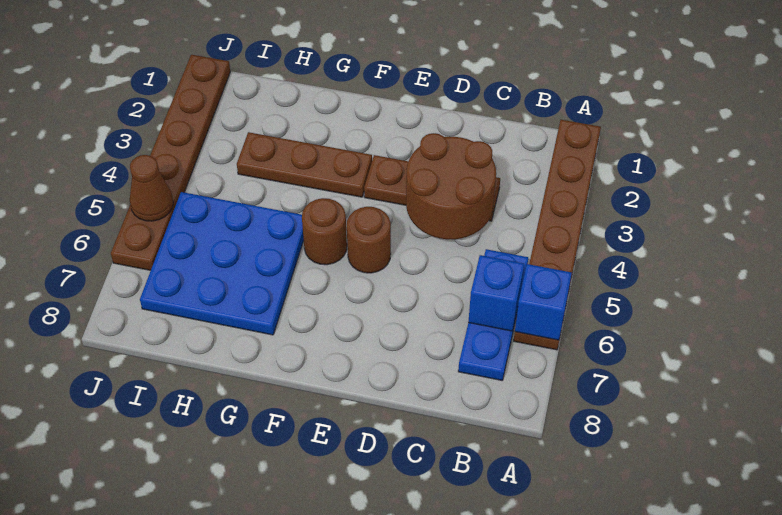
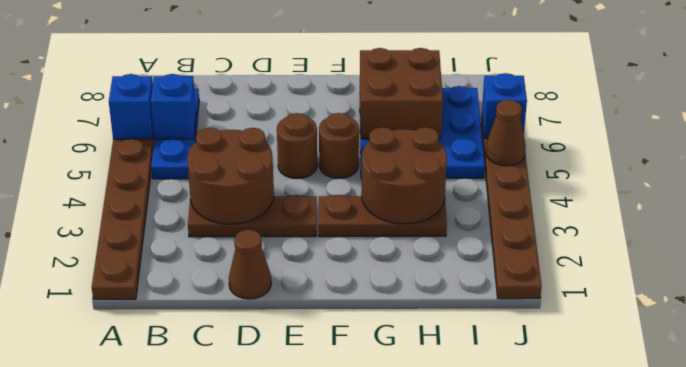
none -> brown 1x1 cone [229,230,271,299]
none -> brown 2x2 round brick [361,127,447,224]
none -> brown 2x2 brick [360,48,443,139]
none -> blue 1x1 brick [482,73,527,138]

